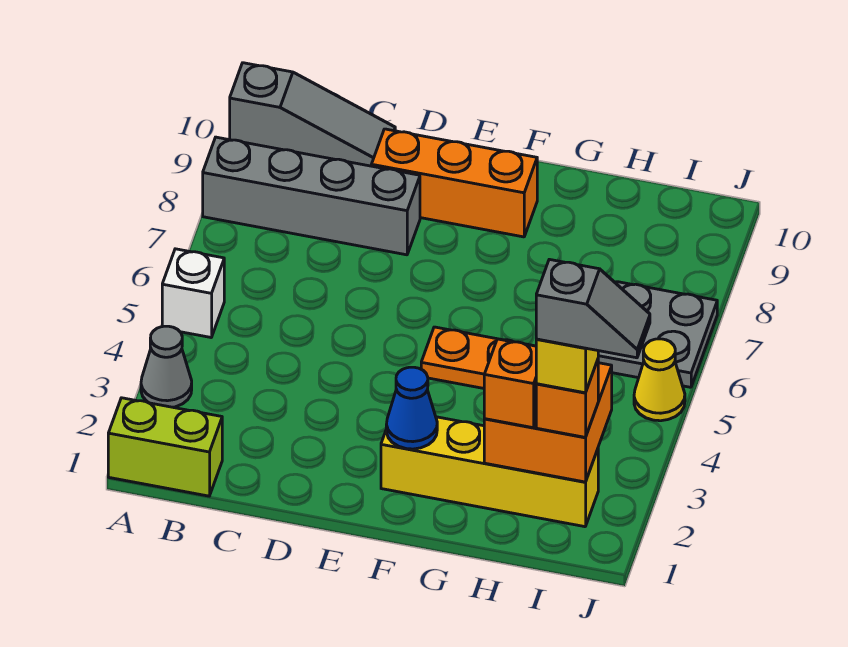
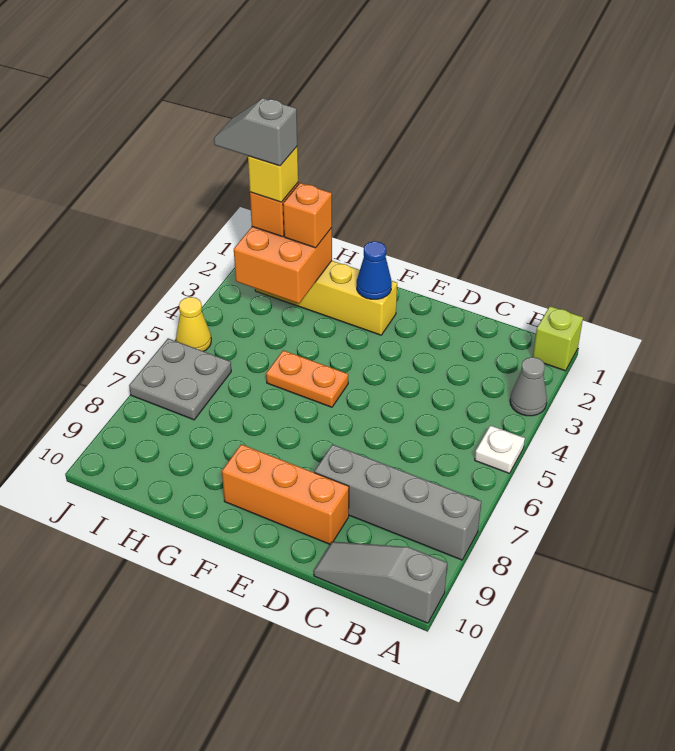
lime 1x2 brick [108,398,222,496] -> lime 1x1 brick [533,306,583,371]
white 1x1 brick [162,249,224,337] -> white 1x1 plate [475,425,525,473]

